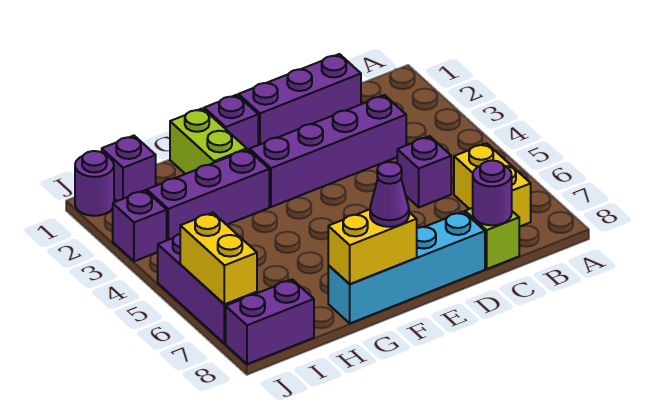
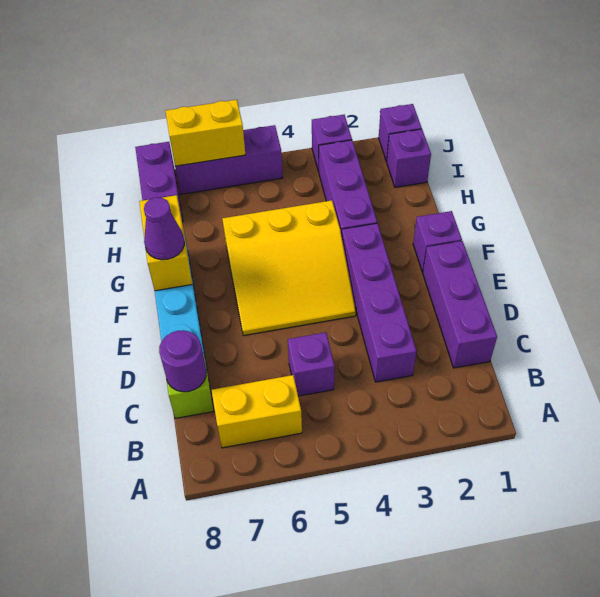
none -> yellow 3x3 slope [222,200,356,336]
lime 1x2 brick [170,108,247,174] -> none
purple 1x1 round brick [75,151,114,216] -> purple 1x1 brick [379,104,422,161]

